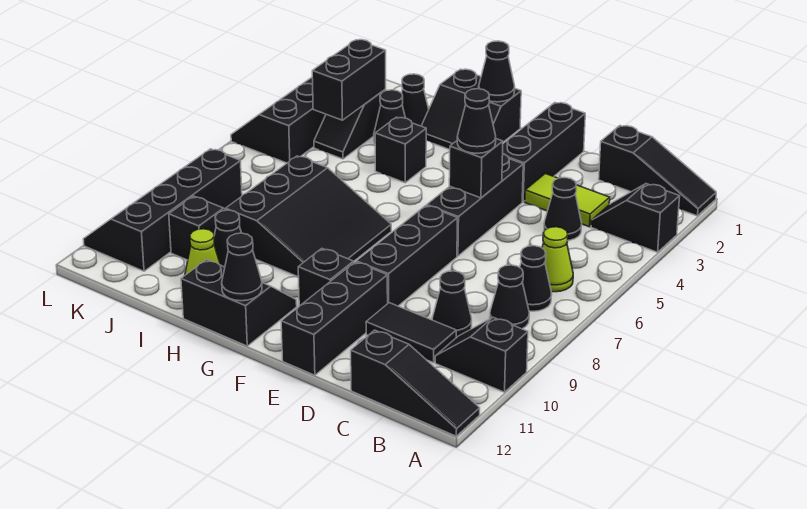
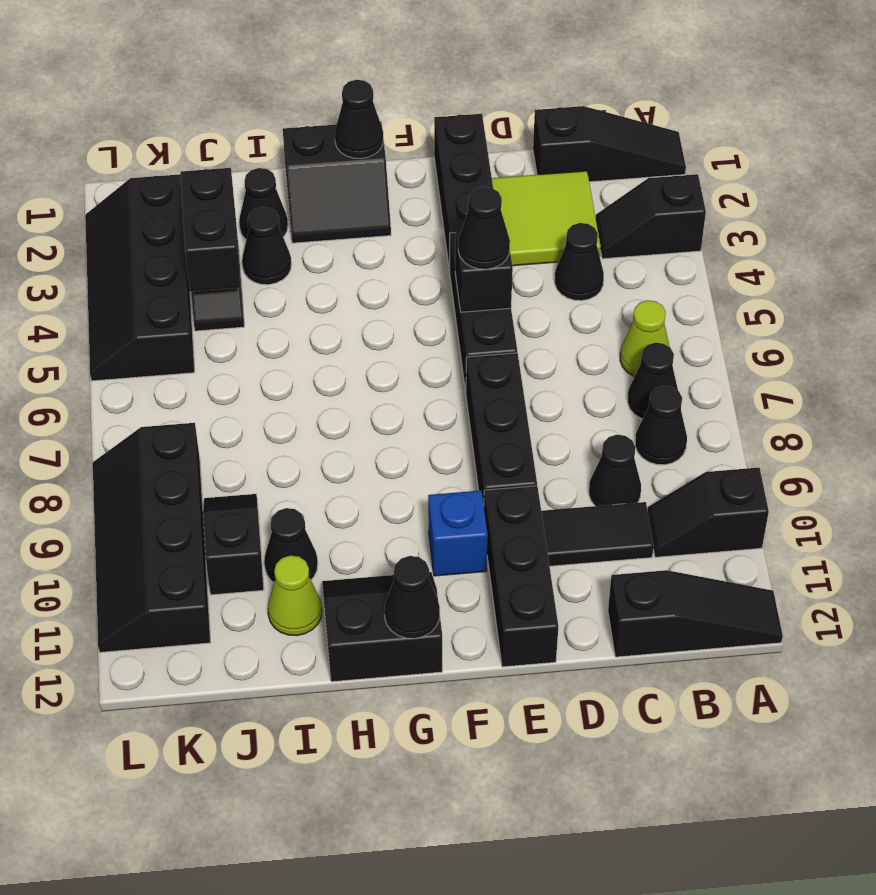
lime 1x2 tile [525,174,610,227] -> lime 2x2 tile [492,171,601,266]
black 1x1 brick [298,249,354,306] -> blue 1x1 brick [428,491,488,576]
black 3x3 slope [226,156,391,277] -> none
black 1x1 brick [375,117,426,183] -> none

